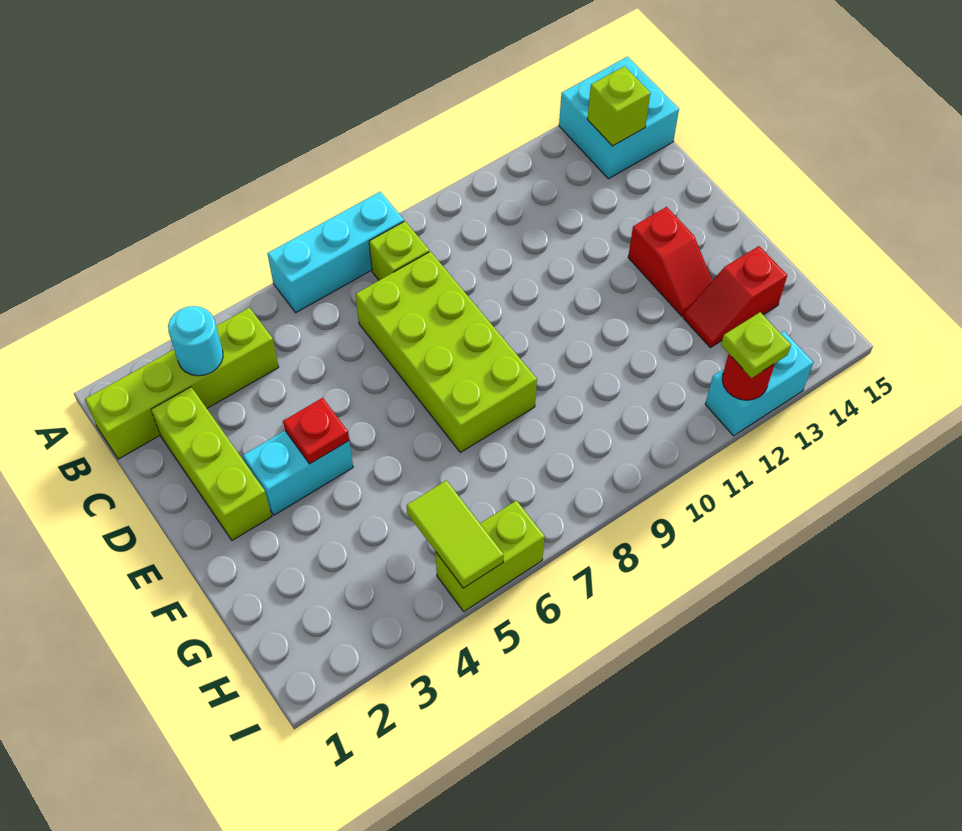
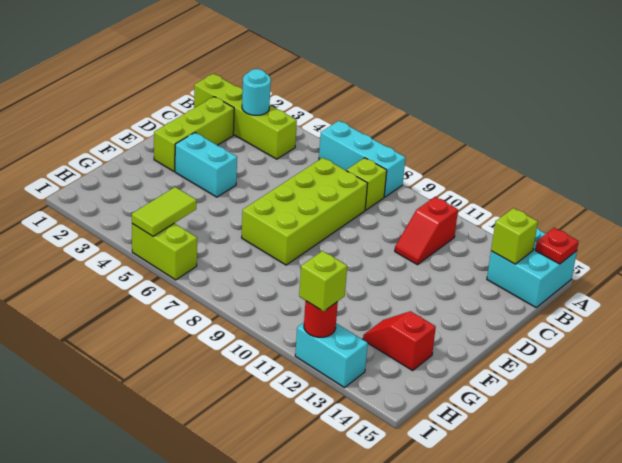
red 1x1 plate [283,398,349,464] -> red 1x1 plate moved to [535,228,579,264]
red 1x2 slope [628,207,712,316] -> red 1x2 slope moved to [395,197,458,265]
lime 1x1 plate [721,312,791,378] -> lime 1x1 brick [299,251,347,311]

